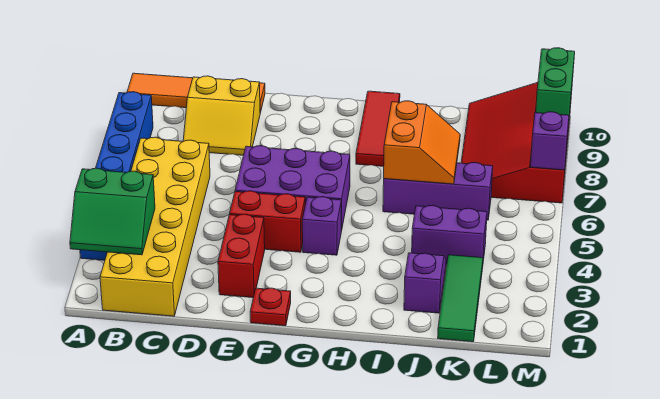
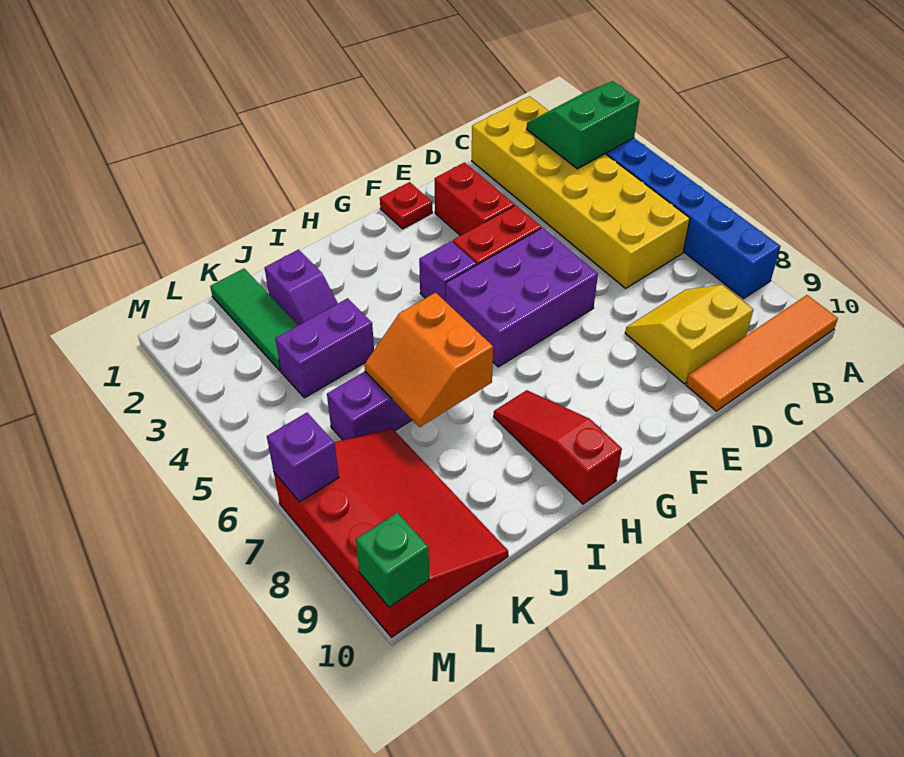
red 1x3 tile [356,91,400,166] -> red 1x3 slope [494,390,622,504]
green 1x2 brick [536,48,575,125] -> green 1x1 brick [356,512,429,607]

